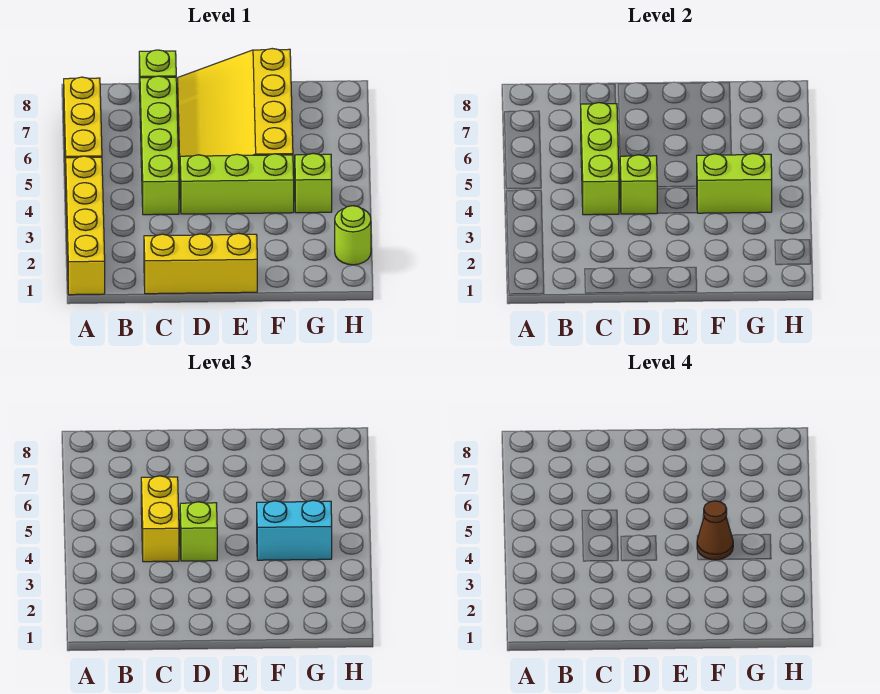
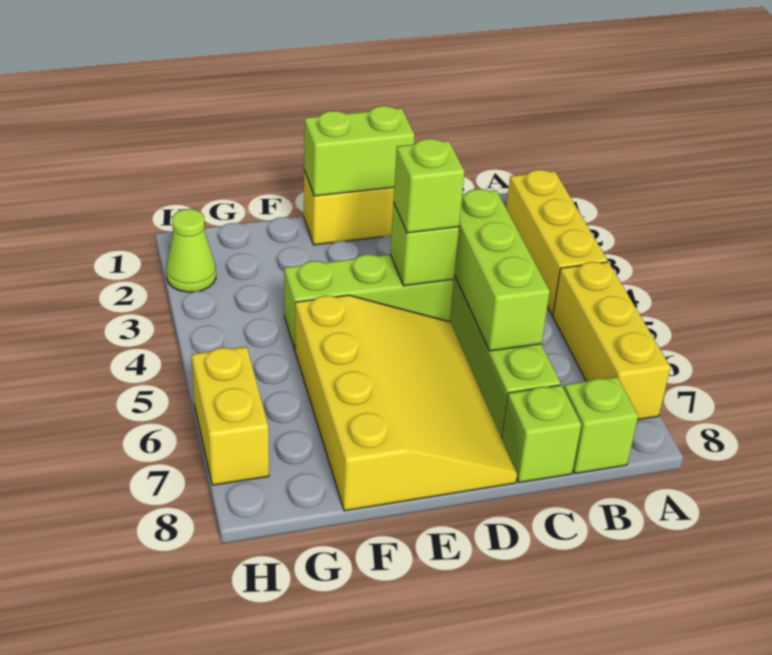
yellow 1x4 brick [66,156,105,295] -> yellow 1x3 brick [506,170,608,315]
yellow 1x2 brick [141,476,179,562] -> yellow 1x2 brick moved to [191,347,269,485]
lime 1x2 brick [697,153,772,213] -> lime 1x2 brick moved to [304,106,414,196]
cyan 1x2 brick [257,500,332,560] -> none
brown 1x1 cone [697,501,733,560] -> none
lime 1x1 brick [295,153,332,213] -> lime 1x1 brick moved to [564,377,638,474]
lime 1x1 round brick [335,206,371,265] -> lime 1x1 cone [166,209,216,292]

